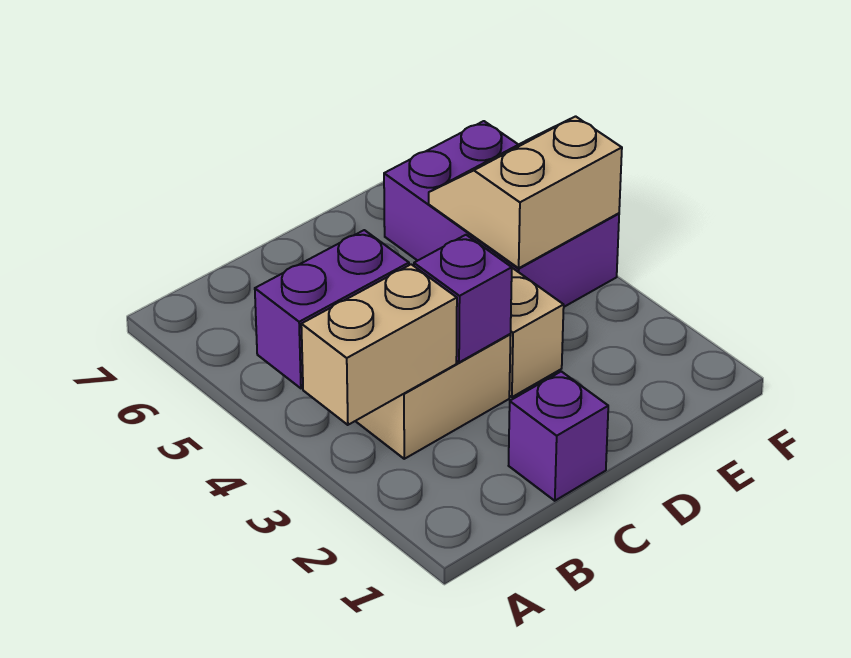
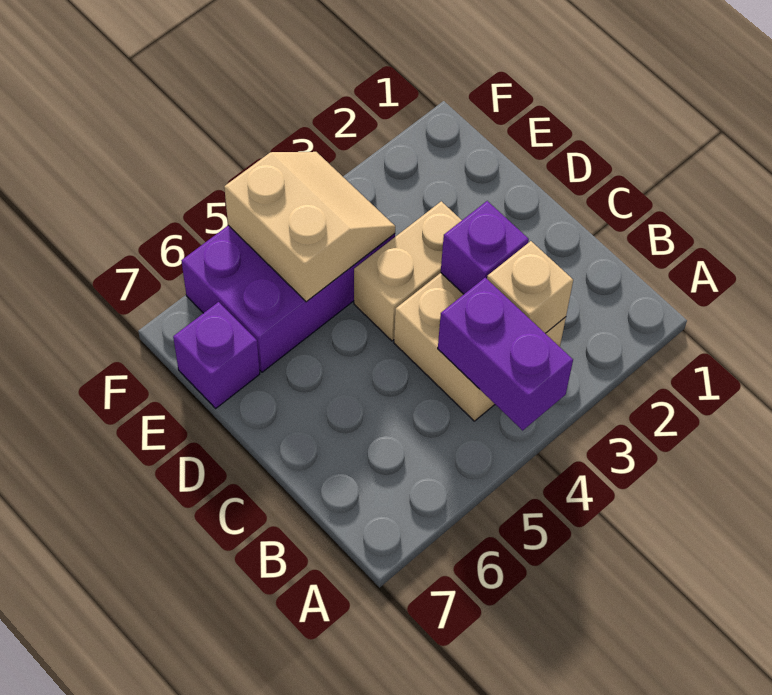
tan 1x2 brick [301,264,457,425] -> tan 1x1 brick [487,241,573,333]
purple 1x1 brick [509,371,608,501] -> purple 1x1 brick moved to [173,302,260,408]
tan 2x2 slope [429,116,622,268] -> tan 2x2 slope turned to [224,152,395,302]

